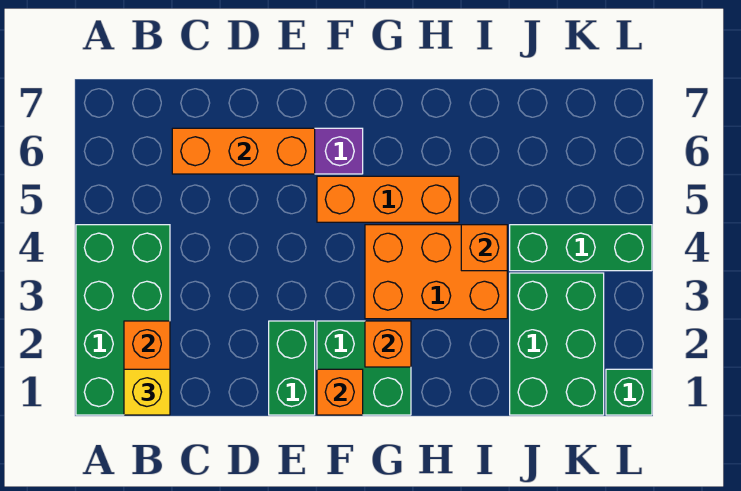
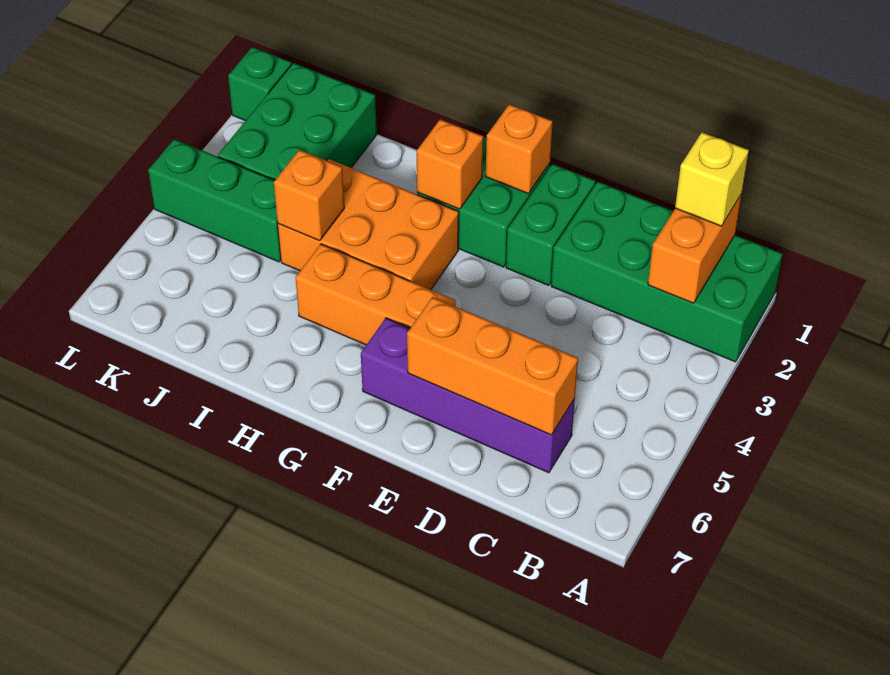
green 2x4 brick [76,225,170,415] -> green 2x4 brick turned to [551,182,783,362]

